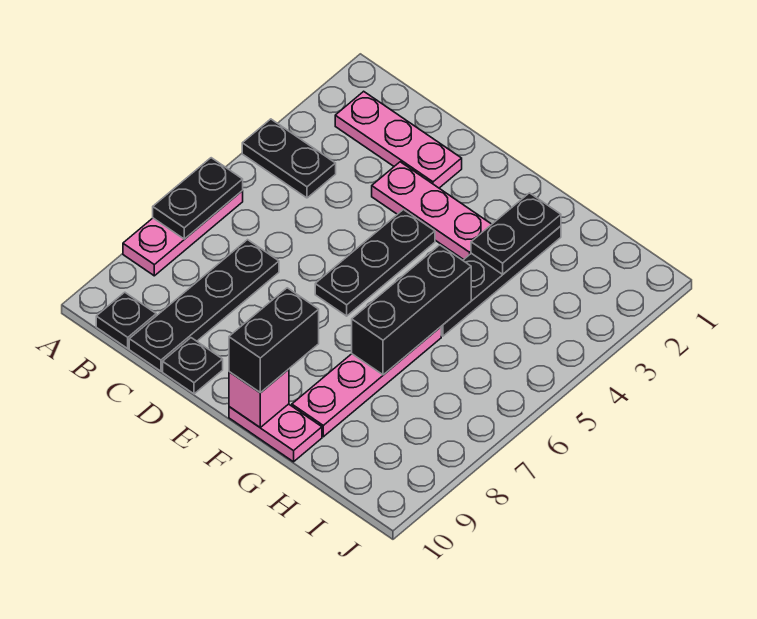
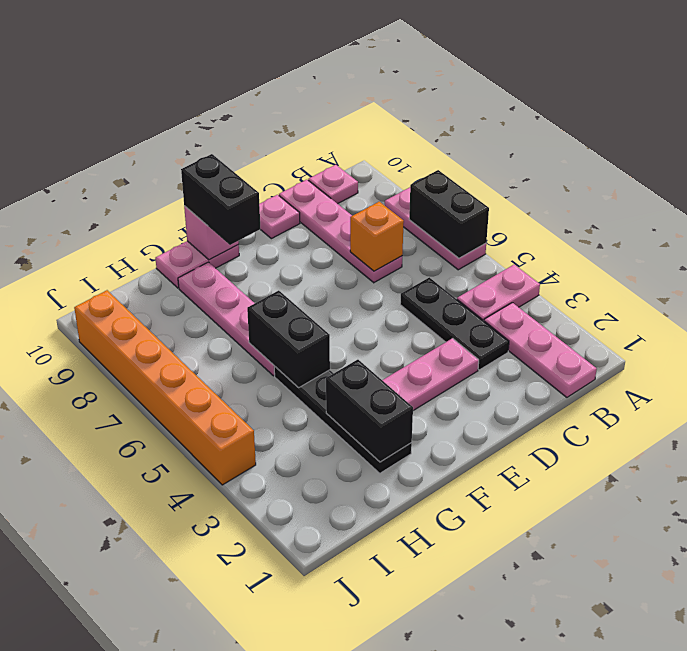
black 1x2 plate [242,119,336,198] -> pink 1x2 plate [457,265,540,321]
black 1x2 plate [153,158,243,239] -> black 1x2 brick [409,170,489,258]
pink 1x3 plate [335,91,462,188] -> pink 1x3 plate turned to [484,303,597,397]
black 1x1 plate [96,292,156,349] -> pink 1x1 plate [308,165,358,204]
black 1x4 plate [129,240,279,371] -> pink 1x4 plate [279,180,402,283]
none -> orange 1x1 brick [350,202,404,271]
black 1x1 plate [163,338,223,394] -> pink 1x1 plate [259,195,300,239]
black 1x3 plate [315,210,435,316] -> black 1x3 plate moved to [400,277,509,370]
black 1x2 plate [471,193,561,274] -> black 1x2 brick [326,360,413,462]
black 1x3 brick [352,245,471,375] -> black 1x2 brick [247,291,330,387]
none -> orange 1x6 brick [74,290,256,485]

